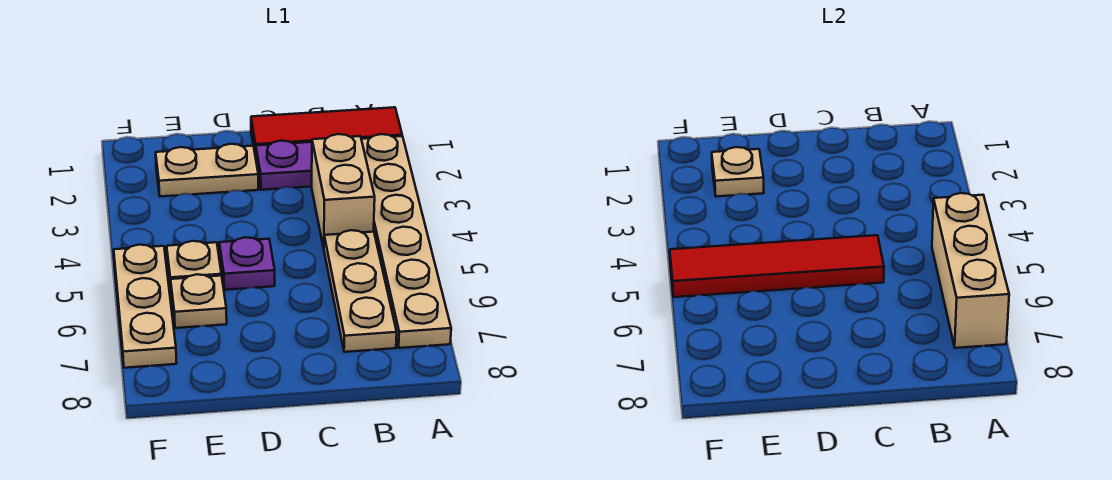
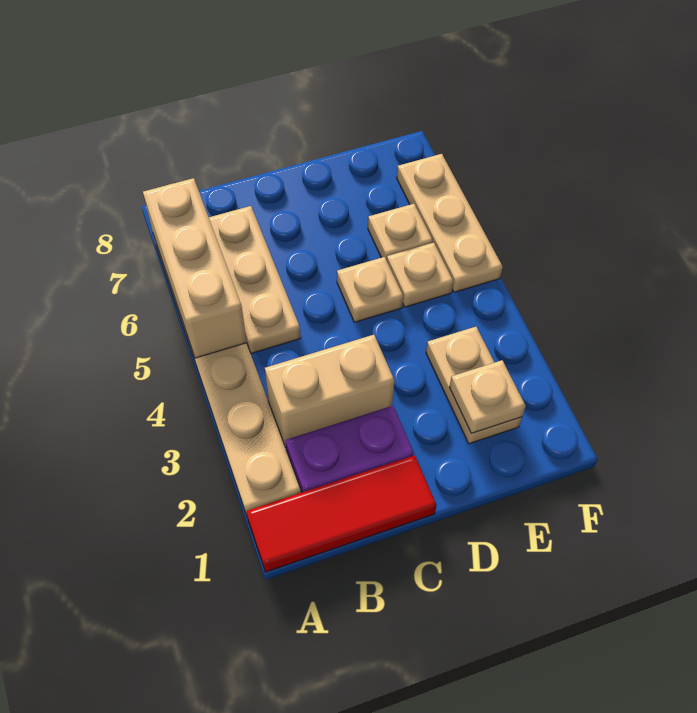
tan 1x2 brick [312,134,375,248] -> tan 1x2 brick turned to [265,335,395,447]
red 1x4 tile [670,235,884,297] -> none
tan 1x2 plate [156,144,258,196] -> tan 1x2 plate turned to [426,327,522,444]
purple 1x1 plate [219,237,275,290] -> tan 1x1 plate [337,257,403,322]

